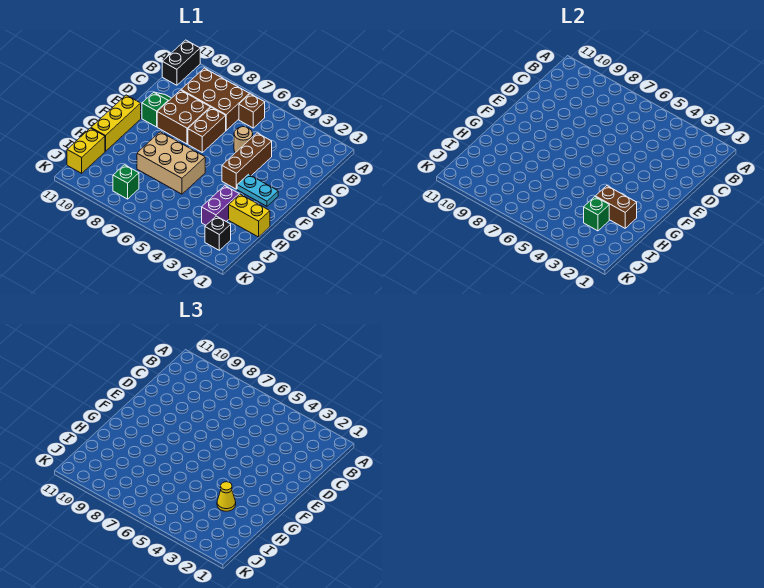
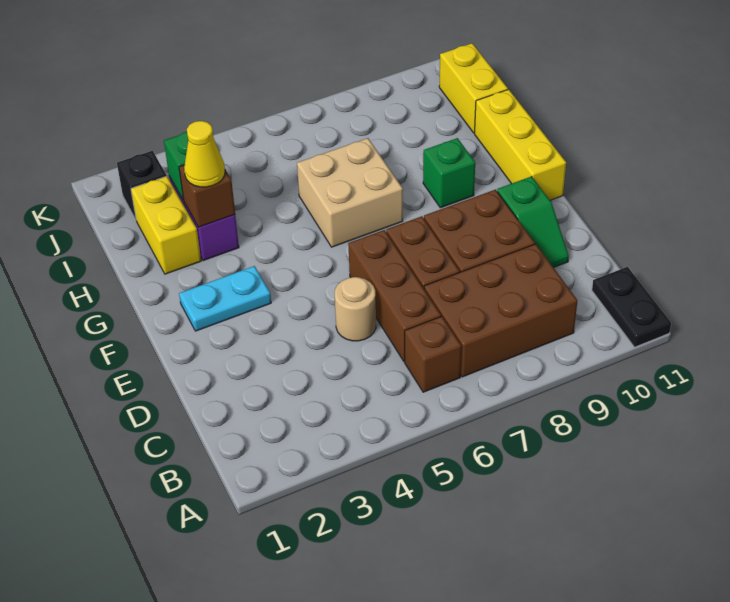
black 1x2 brick [162,40,200,85] -> black 1x2 plate [592,267,671,347]
brown 1x3 brick [222,133,272,189] -> brown 1x3 brick moved to [348,230,441,361]
tan 2x3 brick [137,132,205,194] -> tan 2x2 brick [297,138,403,247]
yellow 1x2 brick [229,194,270,237] -> yellow 1x2 brick turned to [131,176,201,274]
brown 1x2 brick [595,186,637,228] -> brown 1x1 brick [179,165,235,227]
green 1x1 brick [113,165,139,199] -> green 1x1 brick moved to [423,138,475,208]

